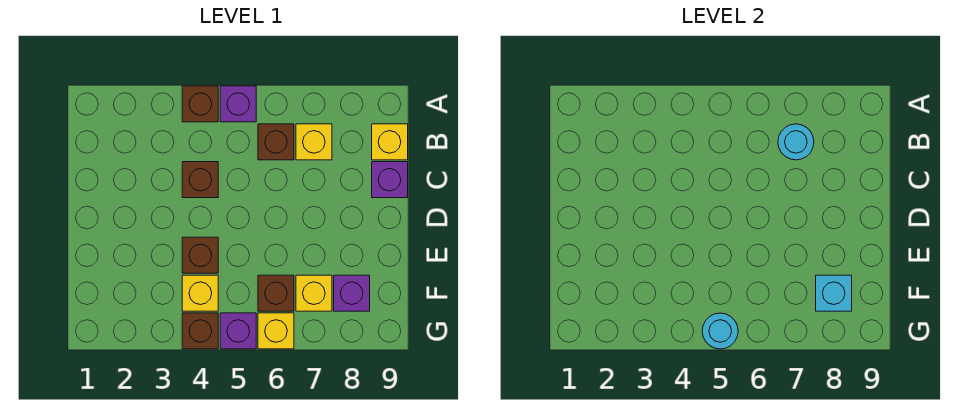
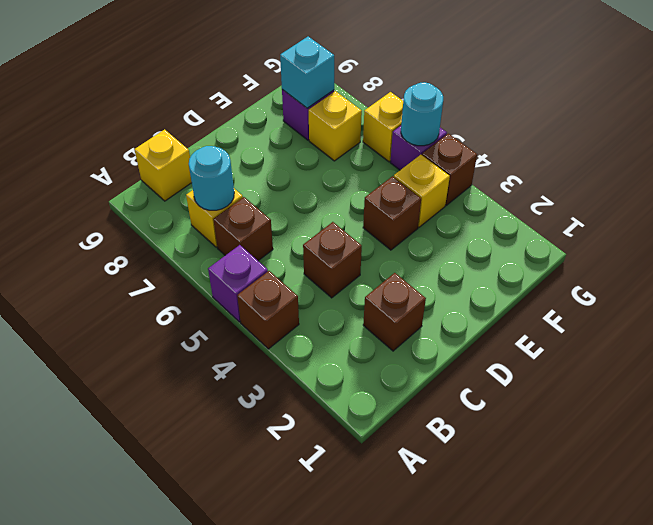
purple 1x1 brick [372,162,408,198] -> none
brown 1x1 brick [258,275,294,311] -> brown 1x1 brick moved to [363,273,426,351]

